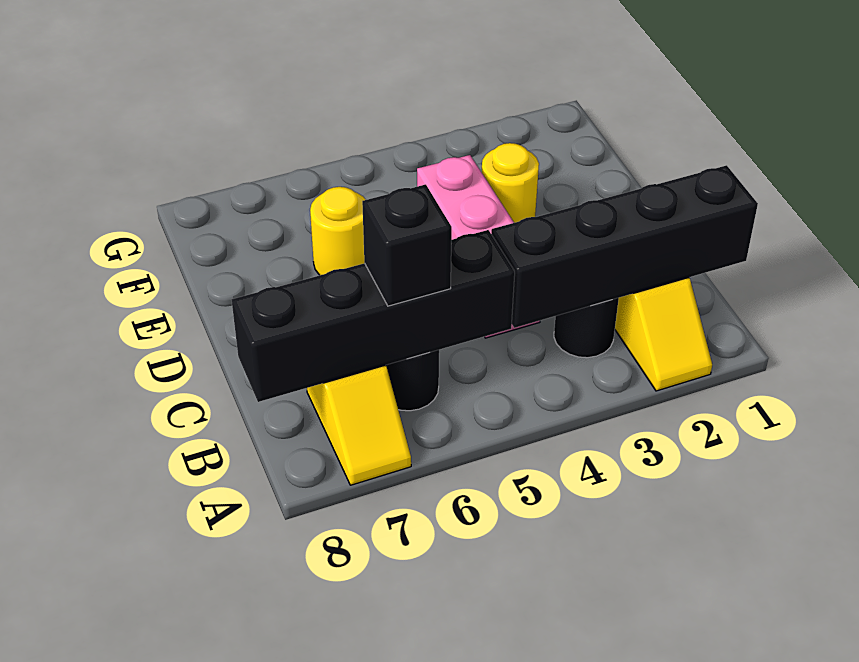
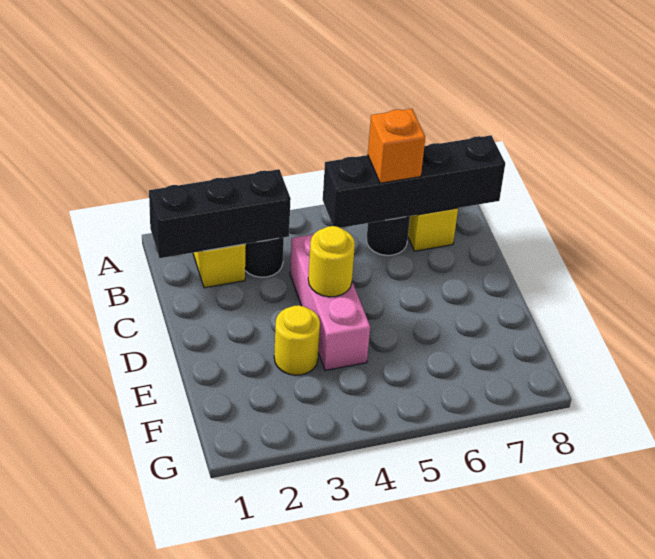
black 1x4 brick [491,165,758,328] -> black 1x3 brick [149,169,291,258]
black 1x1 brick [362,184,452,306] -> orange 1x1 brick [368,109,425,183]
yellow 1x1 round brick [310,187,366,275] -> yellow 1x1 round brick moved to [308,226,355,297]

